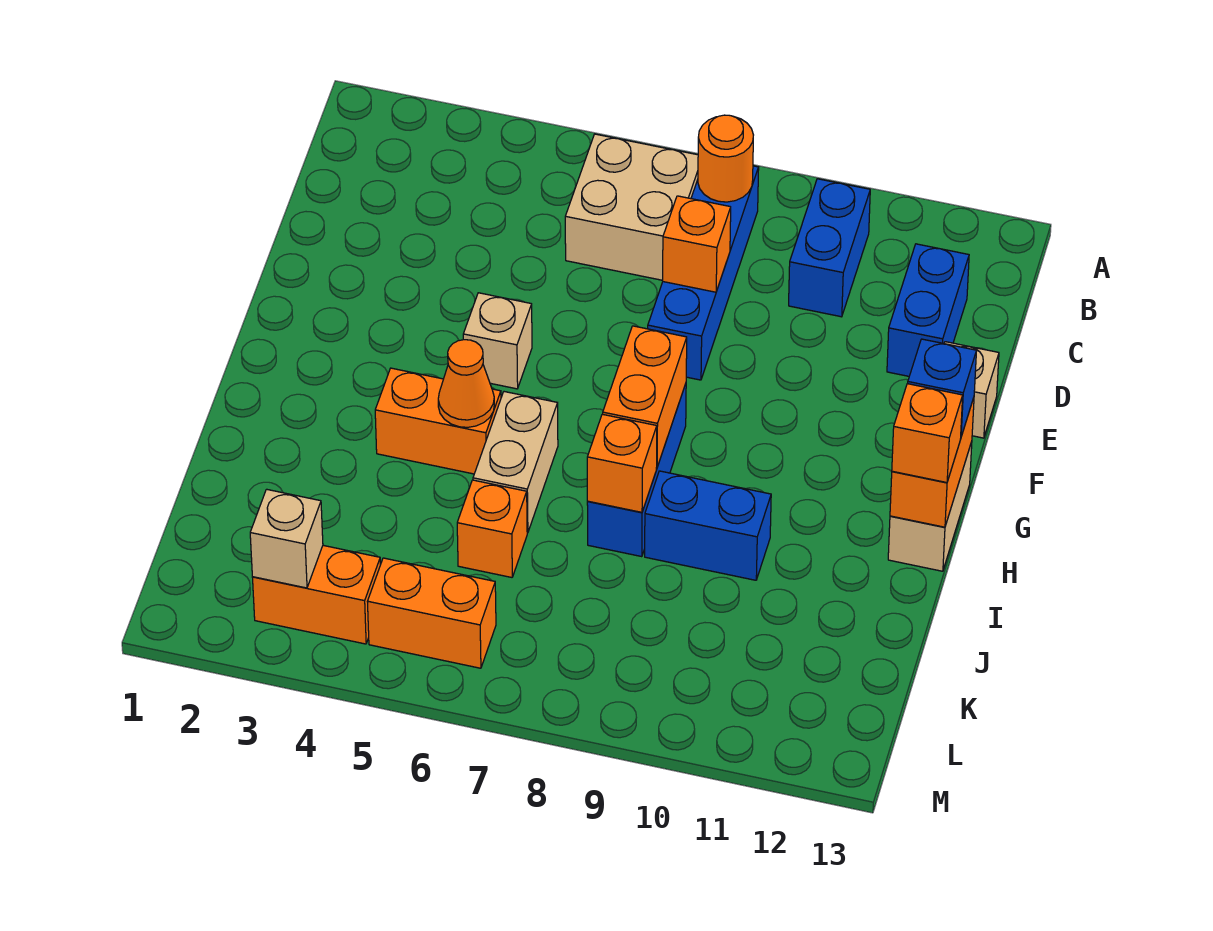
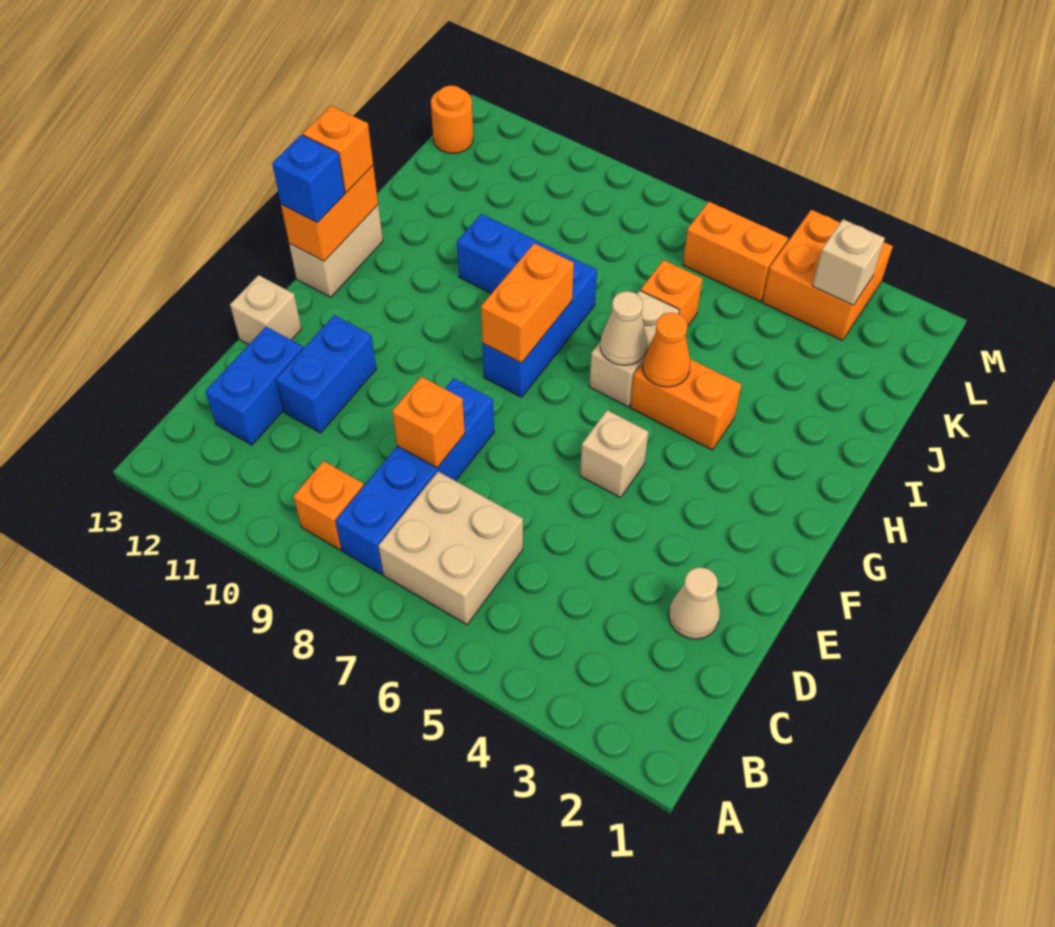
orange 1x1 round brick [698,115,753,202] -> orange 1x1 round brick moved to [431,86,473,154]
blue 1x2 brick [789,179,870,317] -> blue 1x2 brick moved to [276,315,376,433]
none -> tan 1x1 cone [669,567,720,639]
none -> tan 1x1 cone [600,291,647,365]
orange 1x1 brick [587,414,657,512] -> orange 1x1 brick moved to [293,461,364,550]
orange 1x2 brick [252,545,380,644] -> orange 2x2 brick [762,210,893,341]

